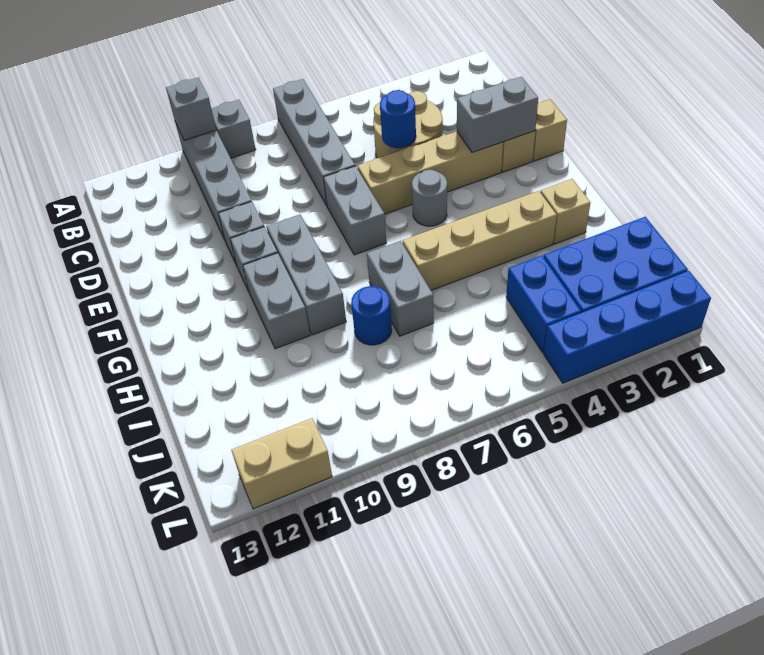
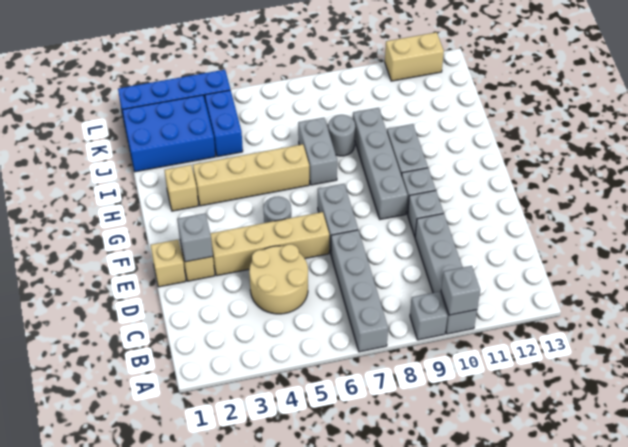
blue 1x1 round brick [380,90,416,148] -> none
grey 1x2 brick [457,77,538,153] -> grey 1x1 brick [177,213,213,262]
grey 1x3 brick [267,214,346,335] -> grey 1x4 brick [353,108,408,219]
blue 1x1 round brick [351,286,392,345] -> grey 1x1 round brick [328,115,355,156]

